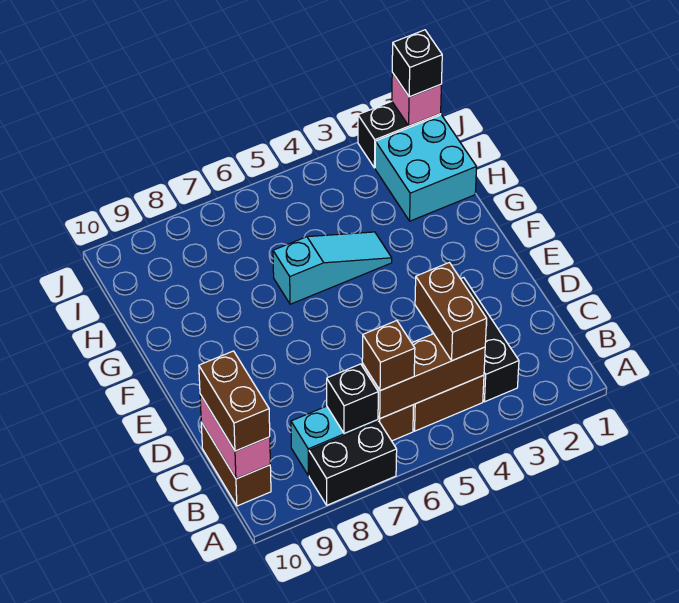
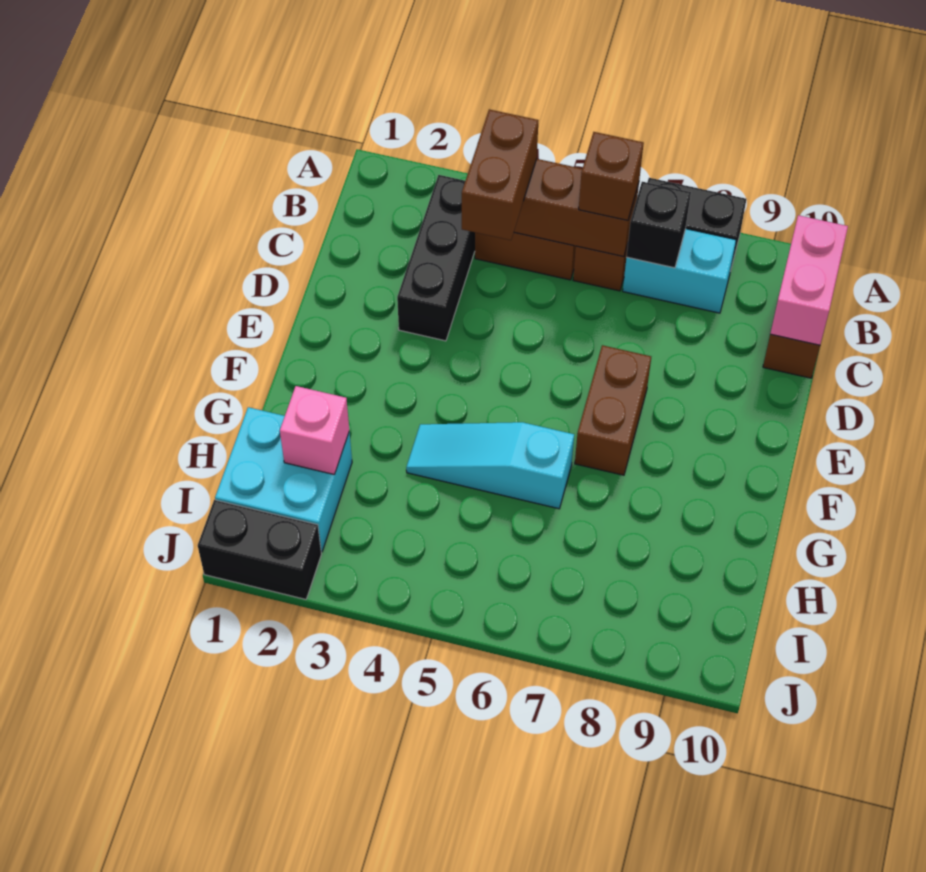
brown 1x2 brick [199,351,270,451] -> brown 1x2 brick moved to [575,345,651,475]
pink 1x1 brick [392,73,441,126] -> pink 1x1 brick moved to [280,386,349,475]
black 1x1 brick [392,30,442,97] -> none

